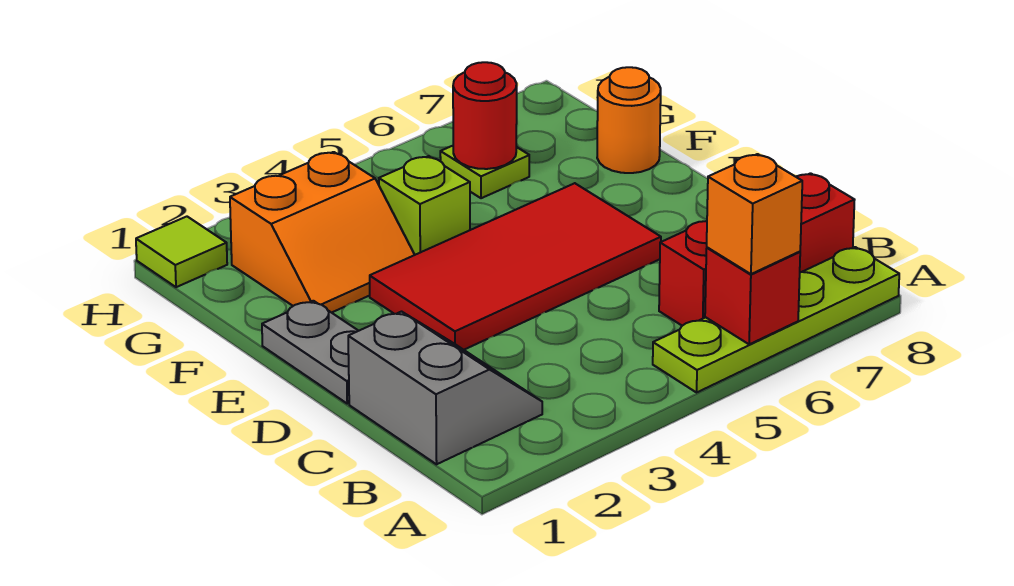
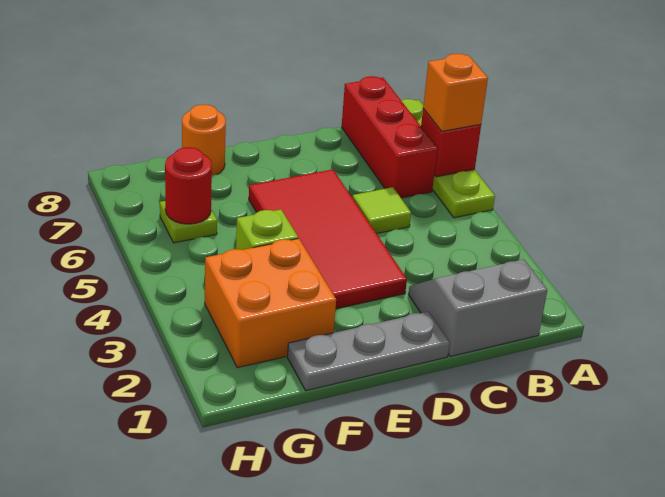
grey 1x2 plate [262,301,358,404] -> grey 1x3 plate [288,311,450,391]
orange 2x2 slope [230,152,414,313] -> orange 2x2 brick [205,239,336,368]
lime 1x1 tile [136,217,227,287] -> lime 1x1 tile moved to [352,187,411,234]

